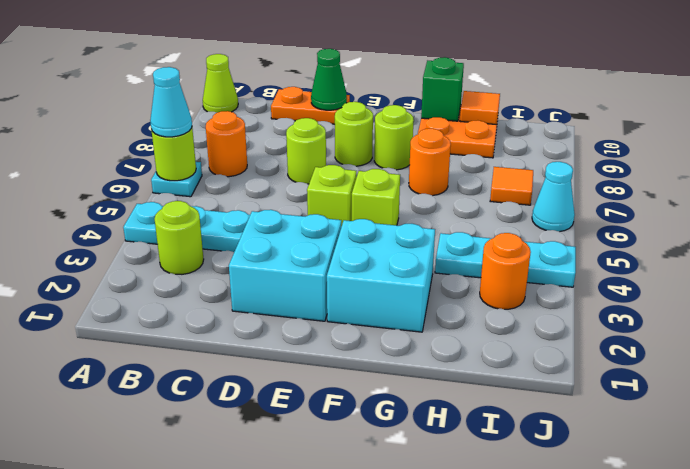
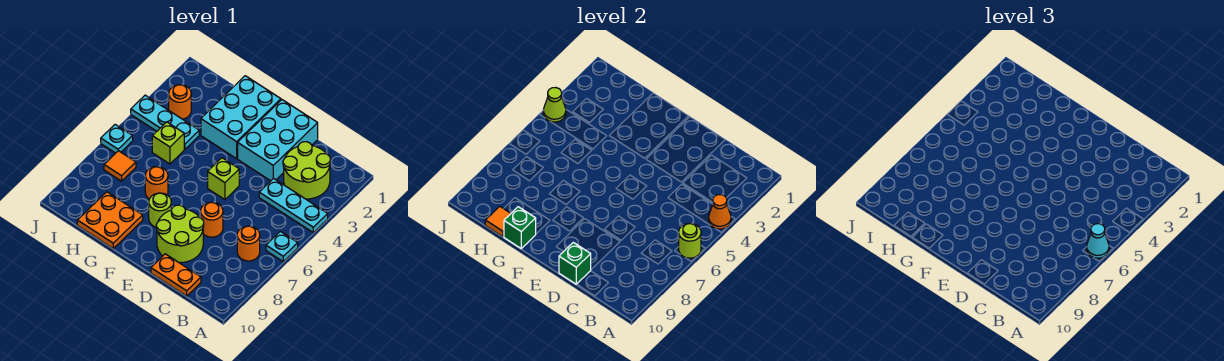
none -> orange 1x1 cone [709,195,731,229]
lime 1x1 cone [203,54,238,113] -> lime 1x1 cone moved to [543,87,566,122]
lime 1x1 round brick [154,201,204,274] -> lime 2x2 round brick [283,142,331,199]
cyan 2x2 brick [229,210,341,321] -> cyan 2x3 brick [238,100,318,181]
lime 1x1 round brick [286,118,326,184] -> orange 1x1 round brick [201,202,223,237]
green 1x1 cone [311,49,347,110] -> green 1x1 brick [559,242,591,284]
lime 1x1 round brick [335,102,373,166] -> lime 2x2 round brick [156,205,204,262]
cyan 2x2 brick [327,219,435,332] -> cyan 2x3 brick [201,76,281,159]
lime 1x1 brick [352,169,400,225] -> lime 1x1 brick moved to [152,122,184,164]
cyan 1x1 cone [532,162,575,232] -> cyan 1x1 plate [101,124,133,153]

